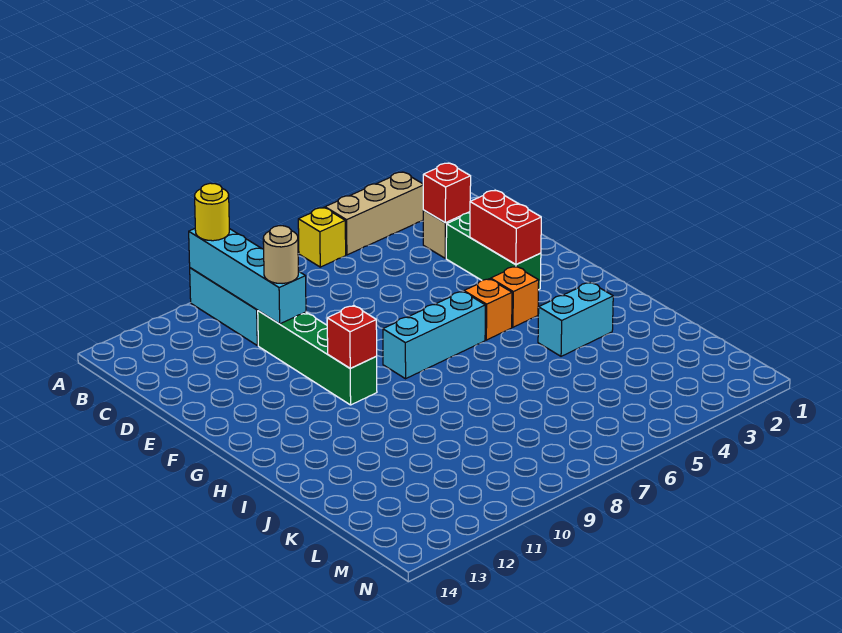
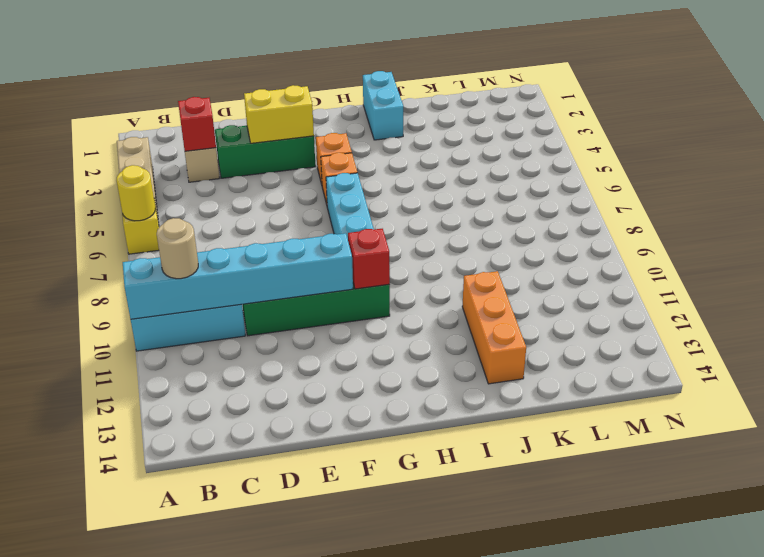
cyan 1x4 brick [189,229,306,324] -> cyan 1x6 brick [123,233,353,319]
yellow 1x1 round brick [195,183,229,241] -> yellow 1x1 round brick moved to [116,165,155,221]
tan 1x1 round brick [263,226,298,284] -> tan 1x1 round brick moved to [157,218,198,279]
red 1x2 brick [470,190,541,265] -> yellow 1x2 brick [244,85,314,143]
cyan 1x2 brick [538,282,613,356] -> cyan 1x2 brick moved to [363,71,403,140]
none -> orange 1x3 brick [462,271,526,384]

